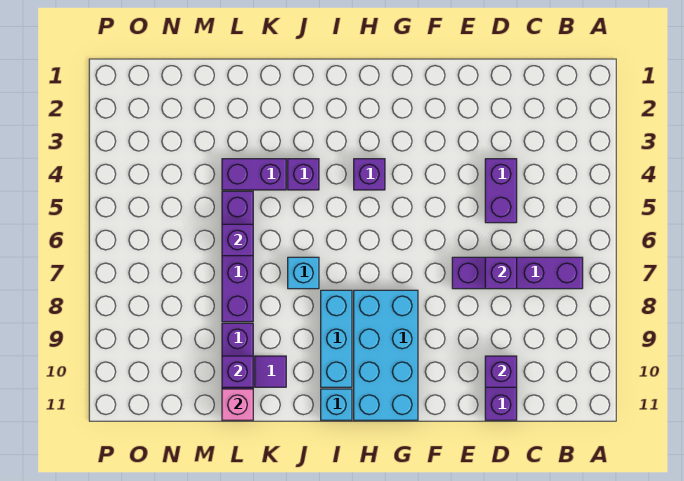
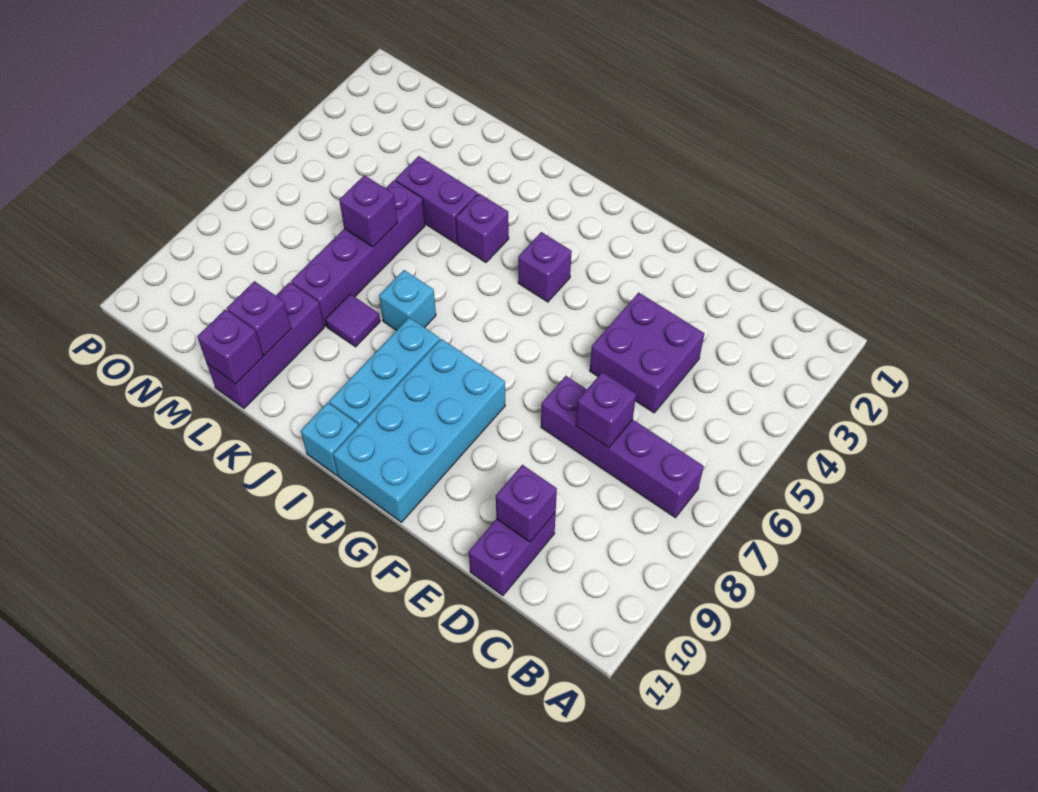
purple 1x2 brick [485,159,517,223] -> purple 2x2 brick [590,292,704,413]
purple 1x1 tile [255,356,286,387] -> purple 1x1 tile moved to [325,294,380,347]
pink 1x1 brick [222,389,253,420] -> purple 1x1 brick [197,309,263,384]

